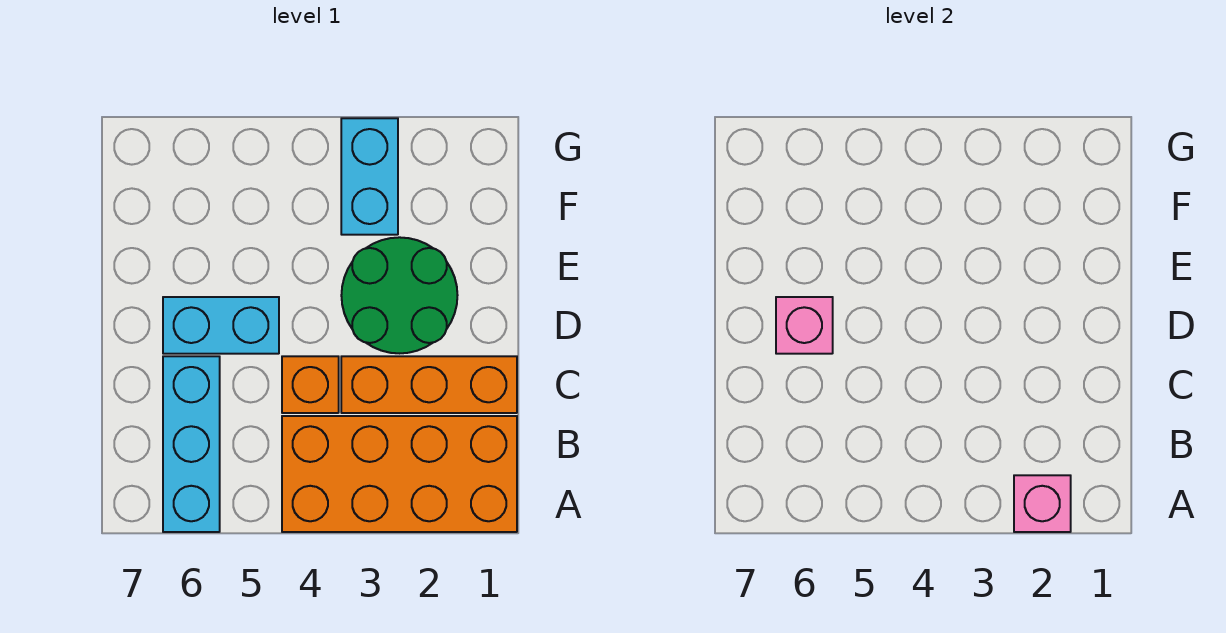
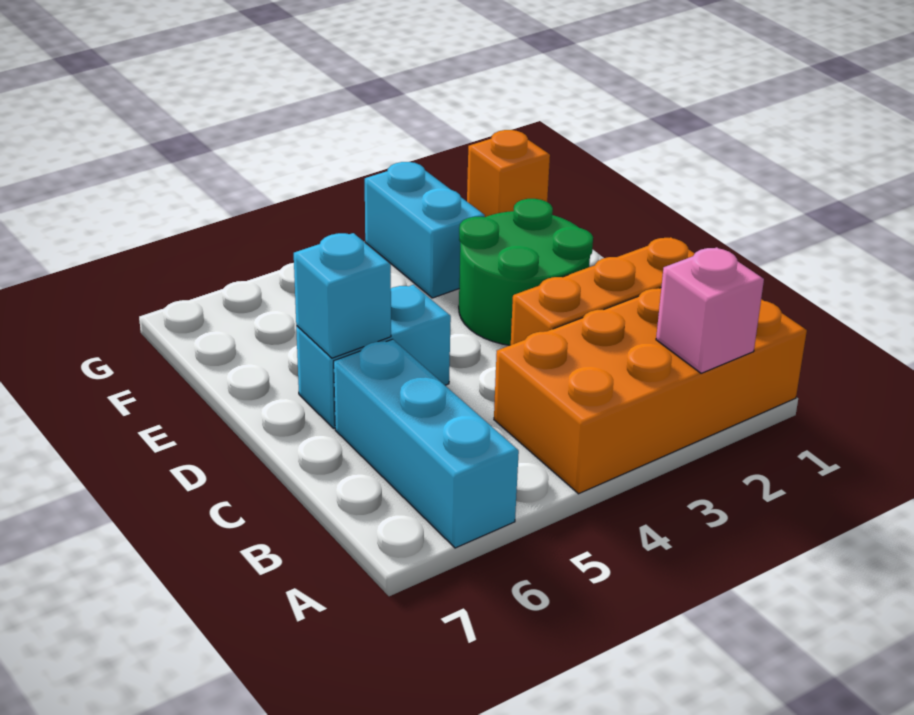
orange 1x1 brick [282,356,339,413] -> orange 1x1 brick moved to [467,130,550,217]
pink 1x1 brick [776,297,833,354] -> cyan 1x1 brick [294,233,391,358]

